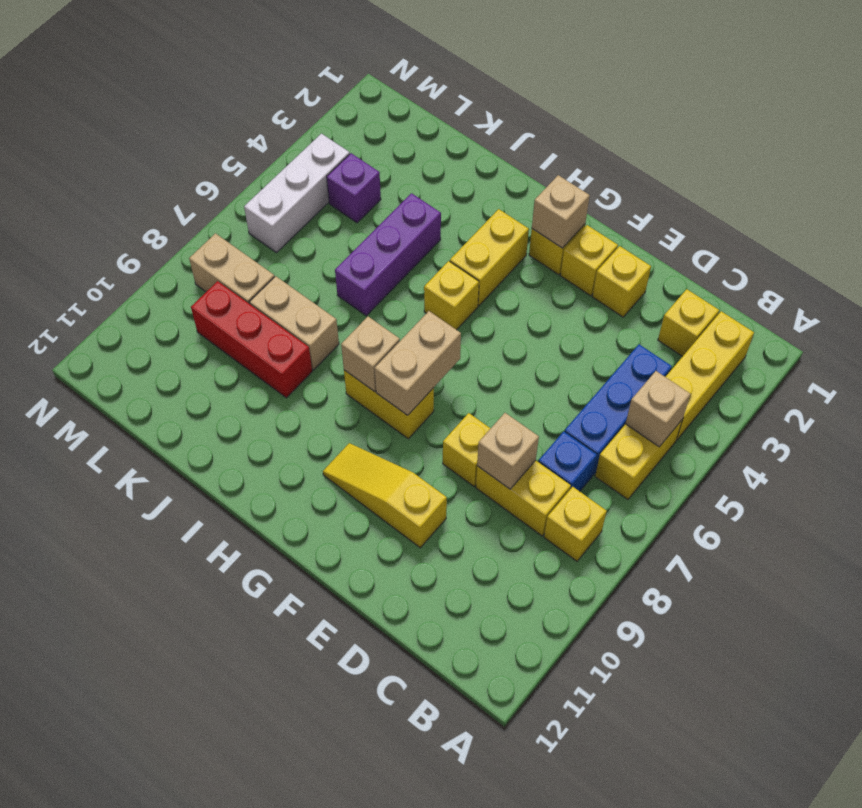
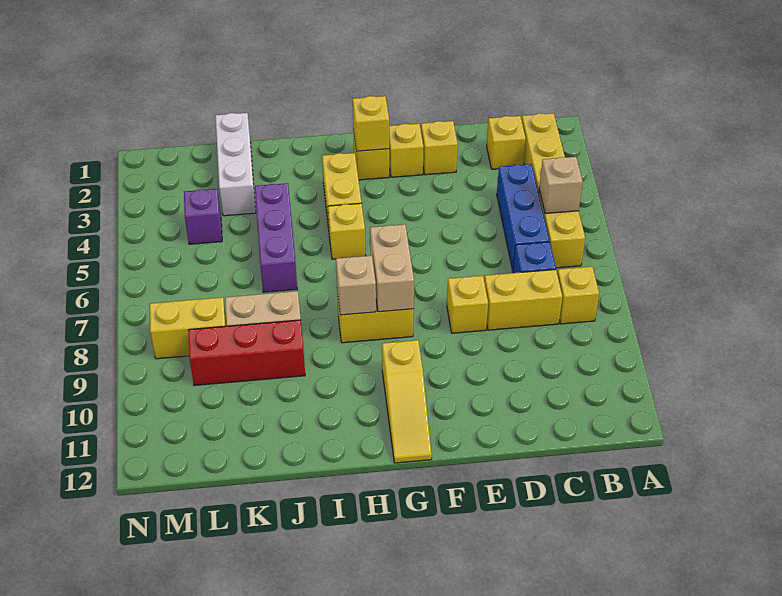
tan 1x1 brick [477,413,539,489] -> none
yellow 1x3 slope [323,443,447,548] -> yellow 1x3 slope turned to [382,340,432,463]
tan 1x1 brick [532,175,590,248] -> yellow 1x1 brick [353,96,389,151]
tan 1x2 brick [189,233,275,304] -> yellow 1x2 brick [150,297,227,359]
white 1x3 brick [244,134,350,253] -> white 1x3 brick moved to [215,113,256,216]

